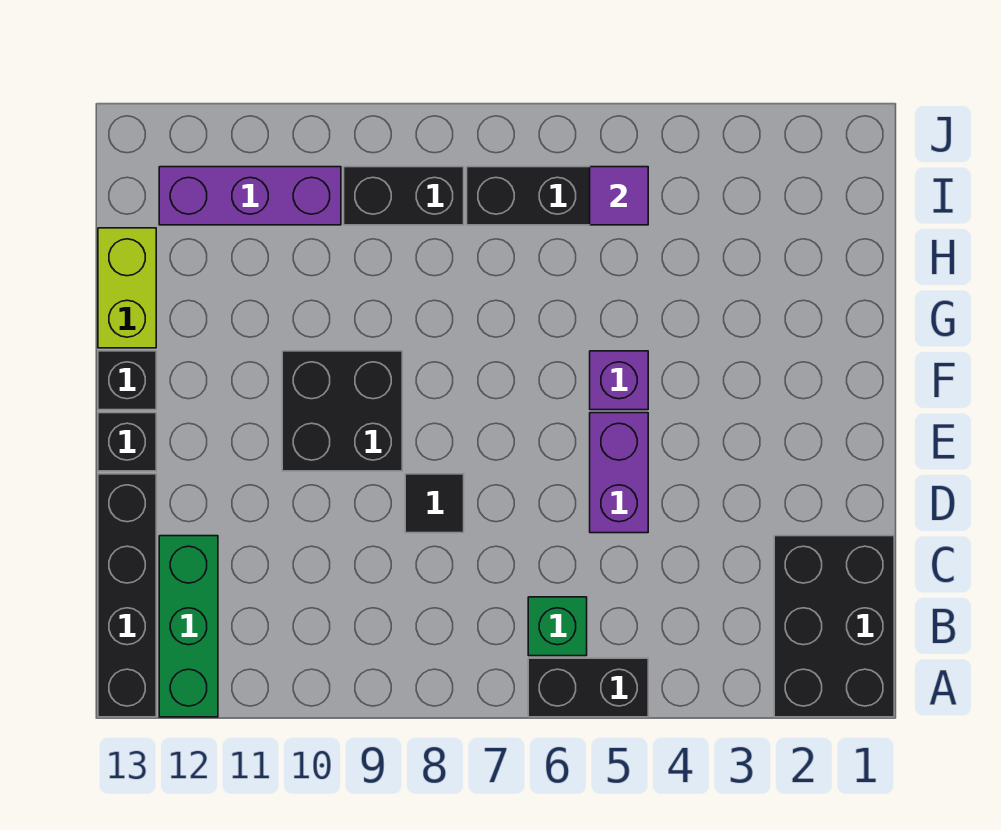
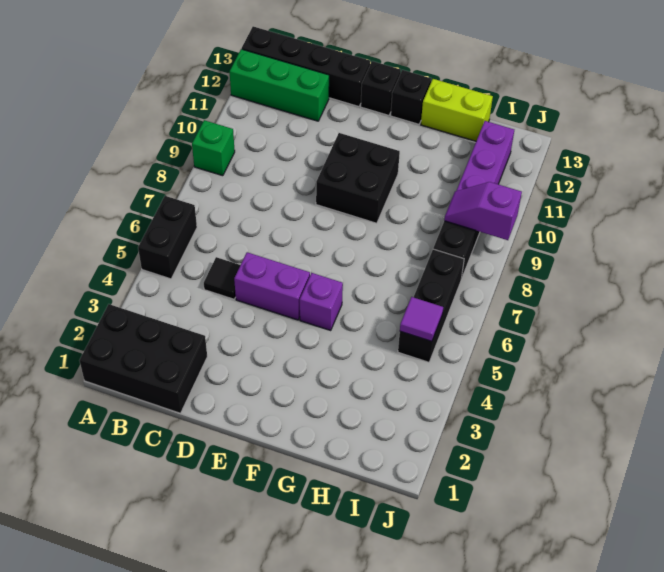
green 1x1 brick [528,597,587,656] -> green 1x1 brick moved to [192,120,235,176]
black 1x1 tile [405,474,464,533] -> black 1x1 tile moved to [204,257,240,299]
none -> purple 1x2 slope [444,182,522,240]

